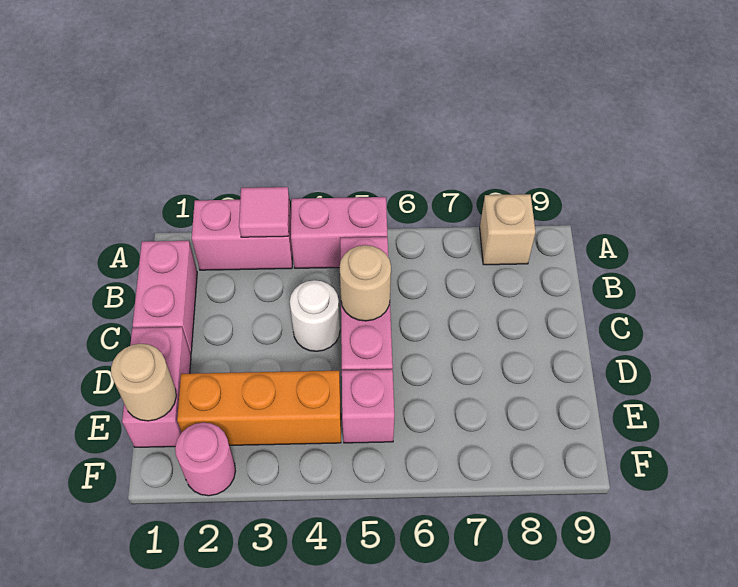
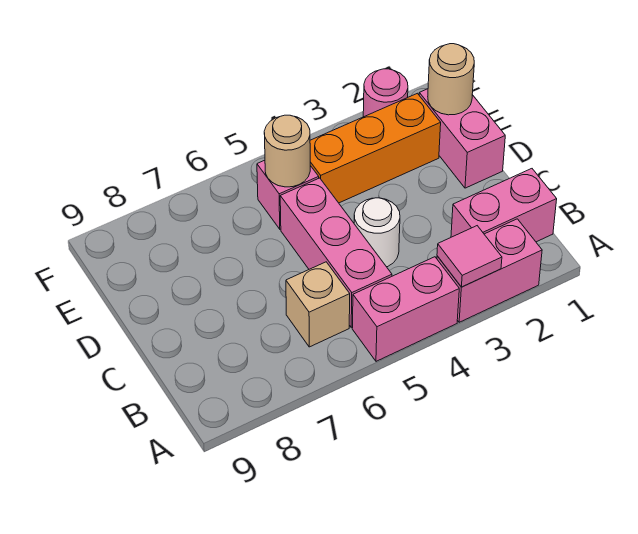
tan 1x1 brick [480,194,536,265] -> tan 1x1 brick moved to [286,262,350,347]
pink 1x2 brick [133,241,197,354] -> pink 1x2 brick turned to [451,169,557,242]
tan 1x1 round brick [340,245,391,321] -> tan 1x1 round brick moved to [264,115,310,187]

